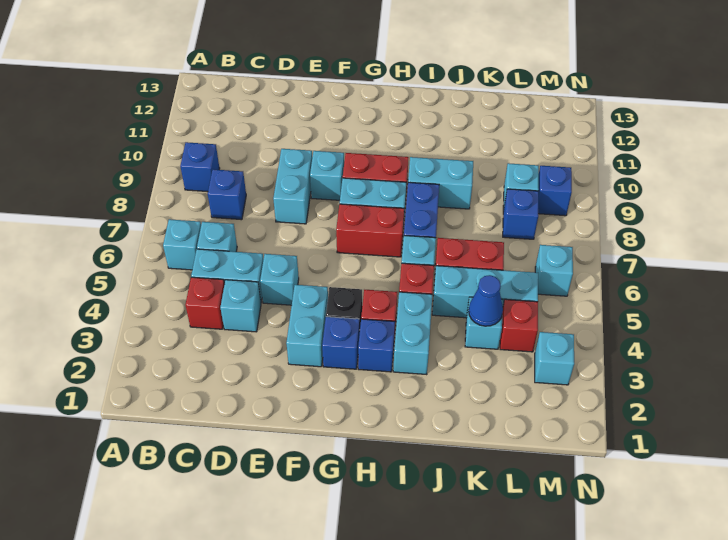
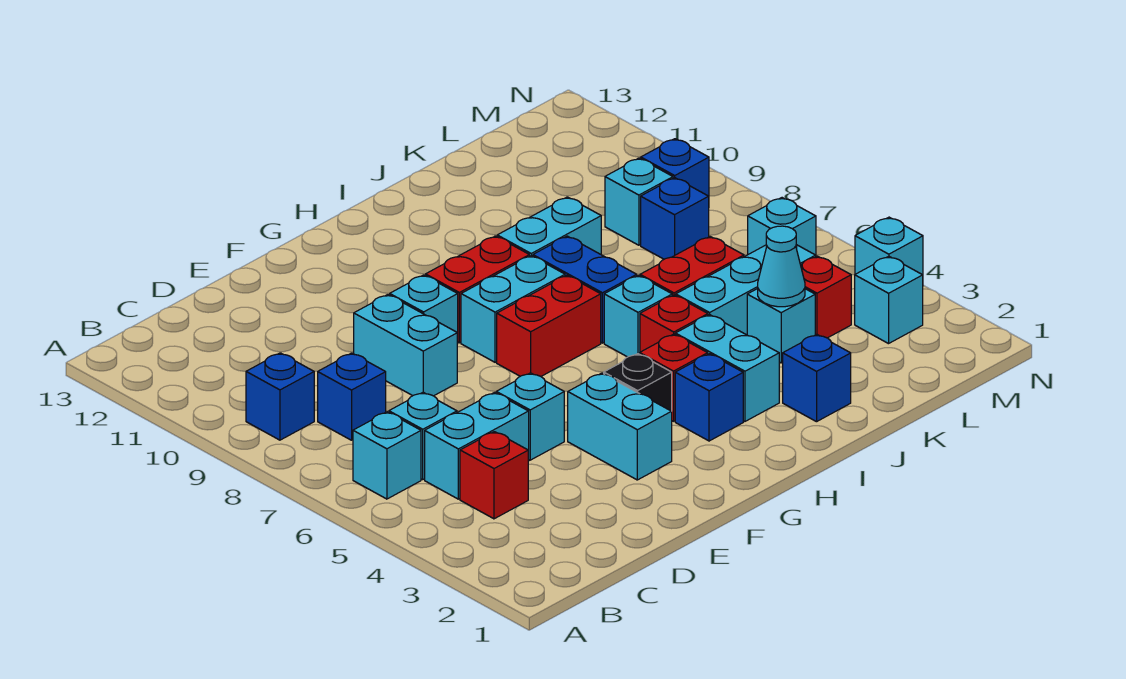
cyan 1x1 brick [220,280,261,332] -> cyan 1x1 brick moved to [855,217,923,275]
blue 1x1 brick [322,317,360,369] -> blue 1x1 brick moved to [783,334,851,422]
blue 1x1 cone [469,275,503,326] -> cyan 1x1 cone [758,226,805,307]

